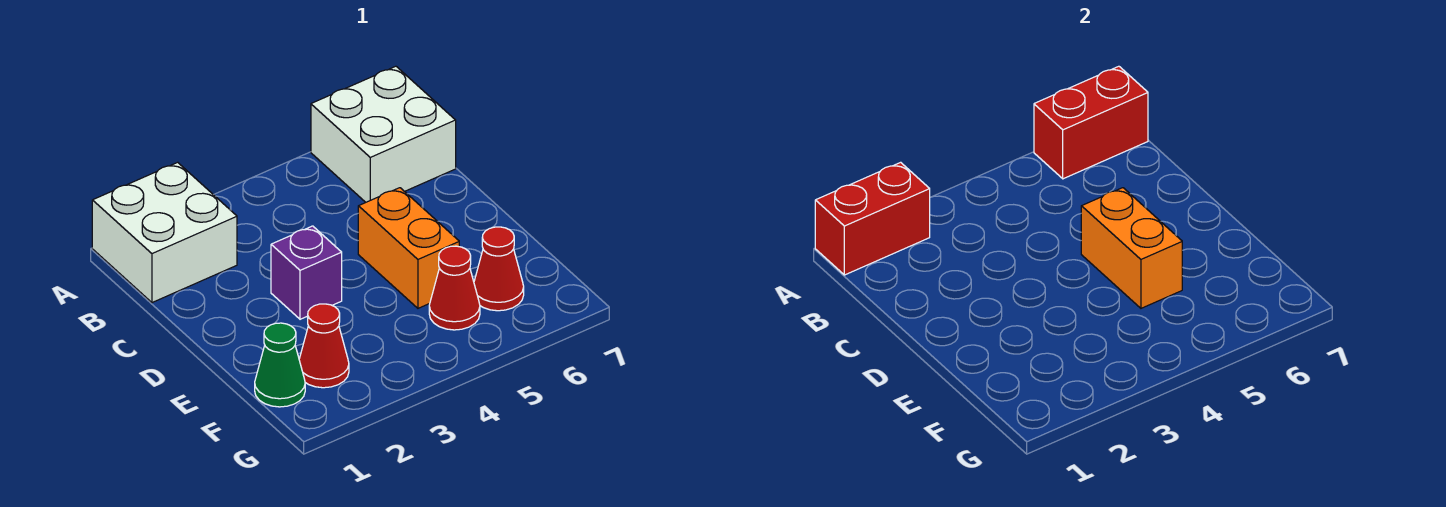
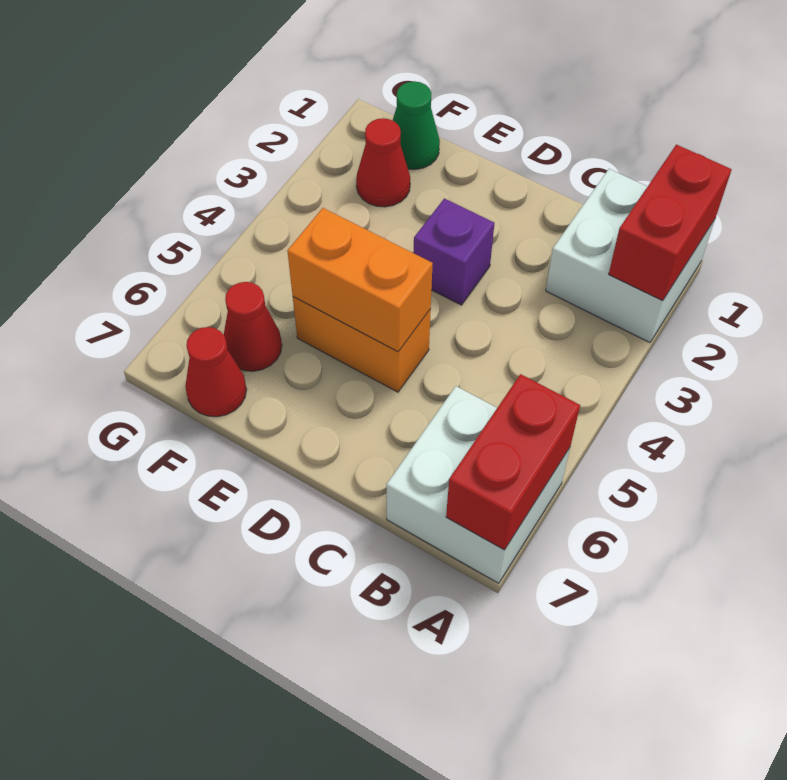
red 1x1 cone [429,246,480,330] -> red 1x1 cone moved to [185,327,247,417]

